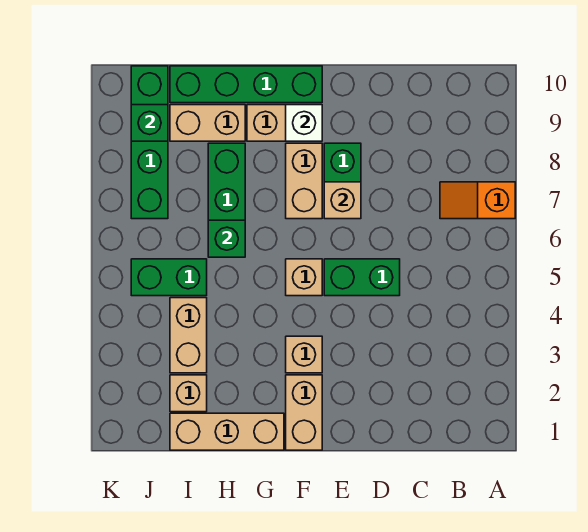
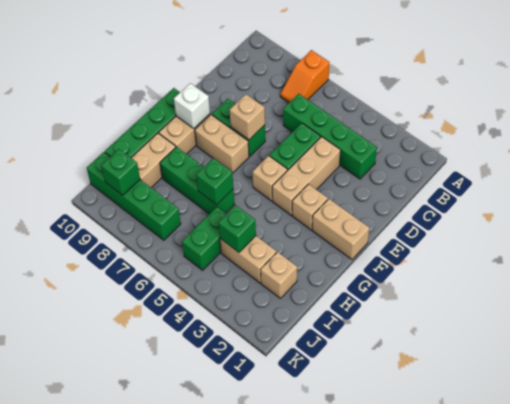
none -> green 1x4 brick [283,94,377,179]
tan 1x3 brick [170,413,284,450] -> tan 1x3 brick moved to [272,137,341,215]
none -> green 1x1 brick [219,205,256,252]

